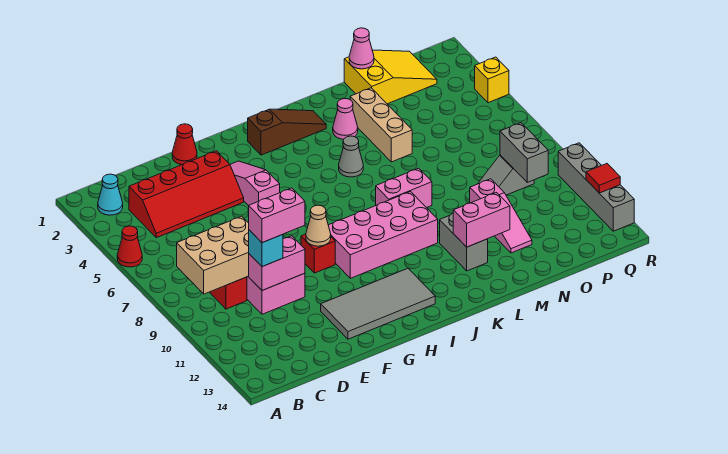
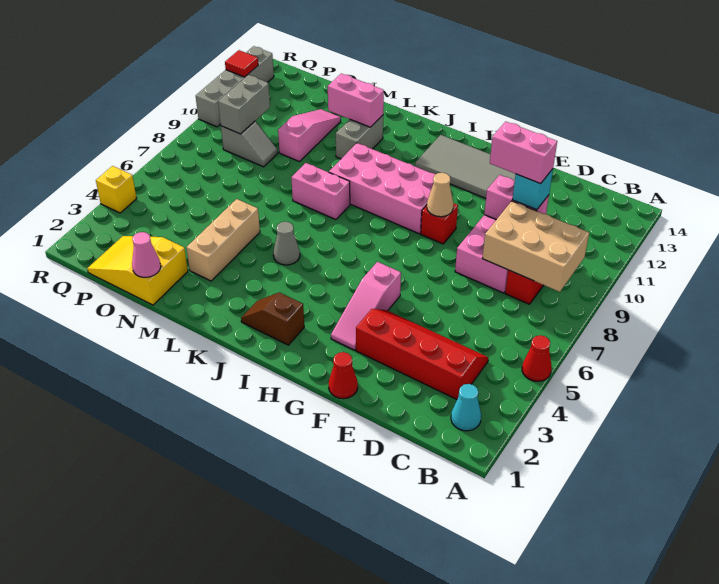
brown 1x3 slope [247,109,326,155] -> brown 1x2 slope [241,292,304,345]
pink 1x1 cone [333,99,358,139] -> none

